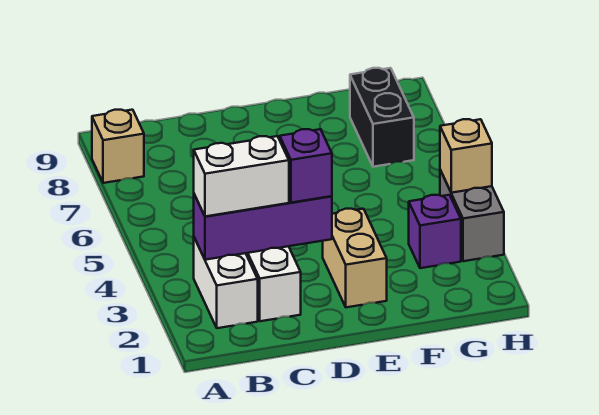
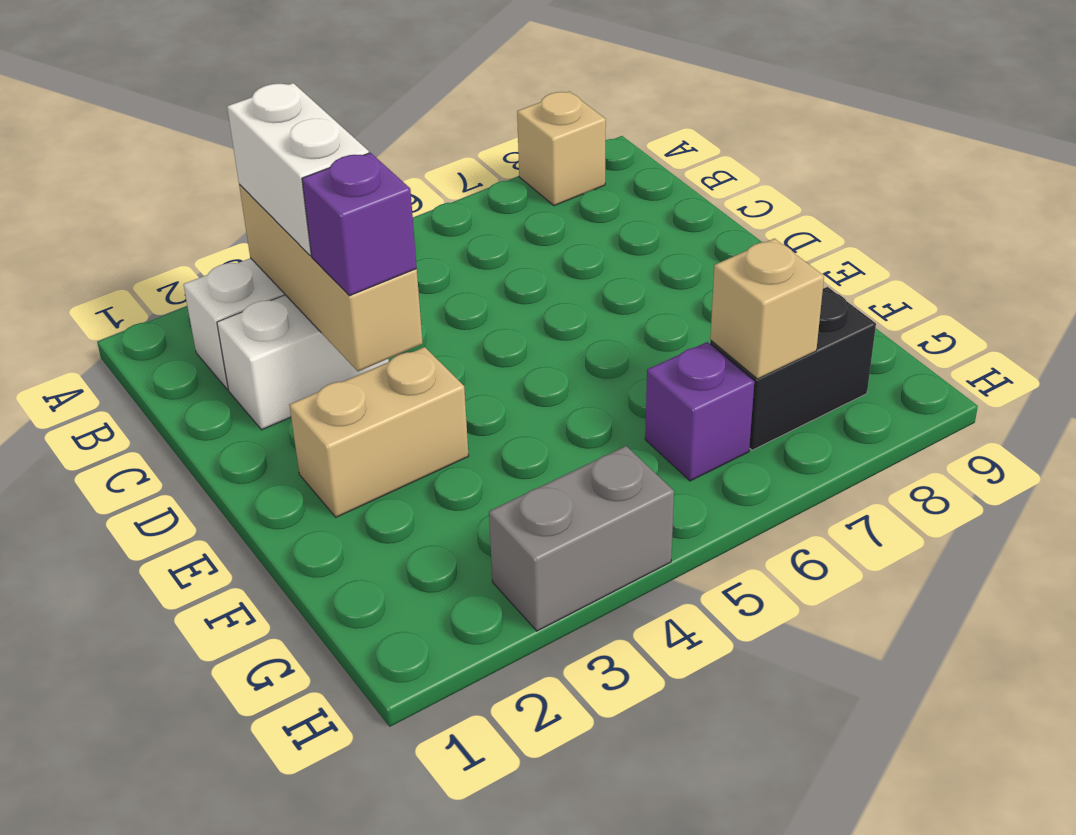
purple 1x3 brick [194,194,332,260] -> tan 1x3 brick [239,184,423,371]
purple 1x1 brick [409,195,461,268] -> purple 1x1 brick moved to [645,342,754,481]
tan 1x1 brick [440,119,492,193] -> tan 1x1 brick moved to [710,239,824,379]

